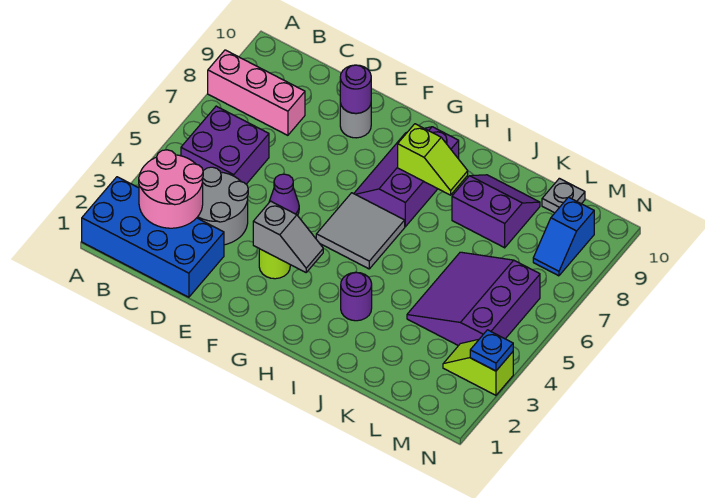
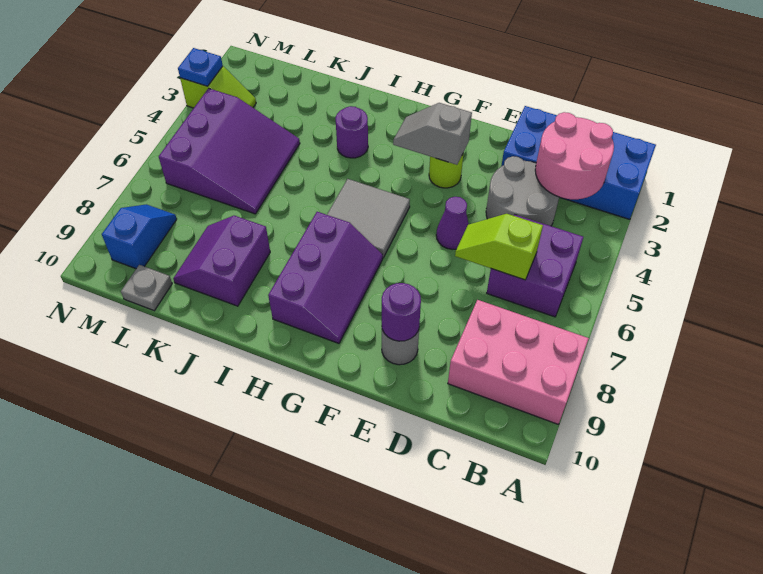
pink 1x3 brick [208,50,305,135] -> pink 2x3 brick [448,300,589,424]
lime 1x2 slope [398,124,468,195] -> lime 1x2 slope moved to [455,214,543,280]
purple 2x2 slope [452,175,540,248] -> purple 2x2 slope turned to [173,216,270,306]

